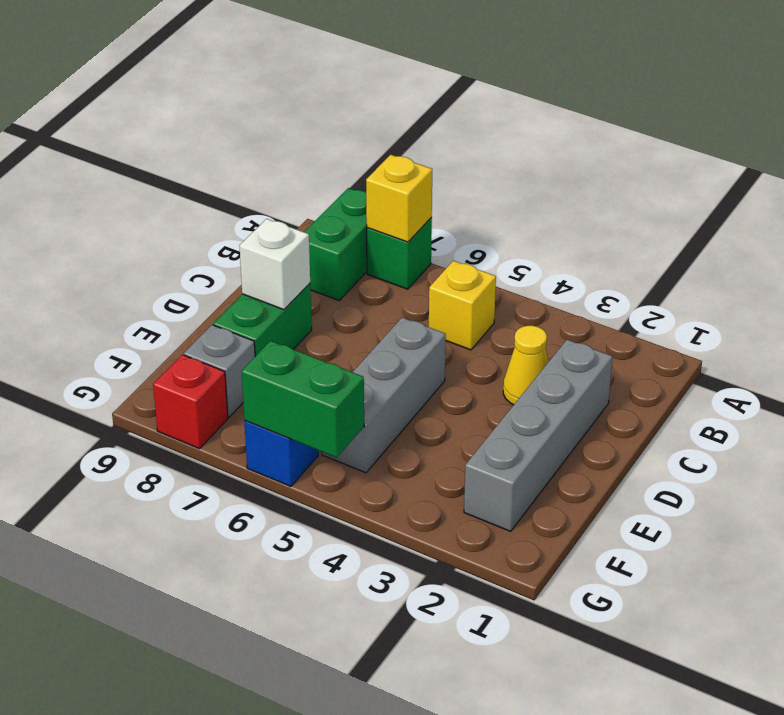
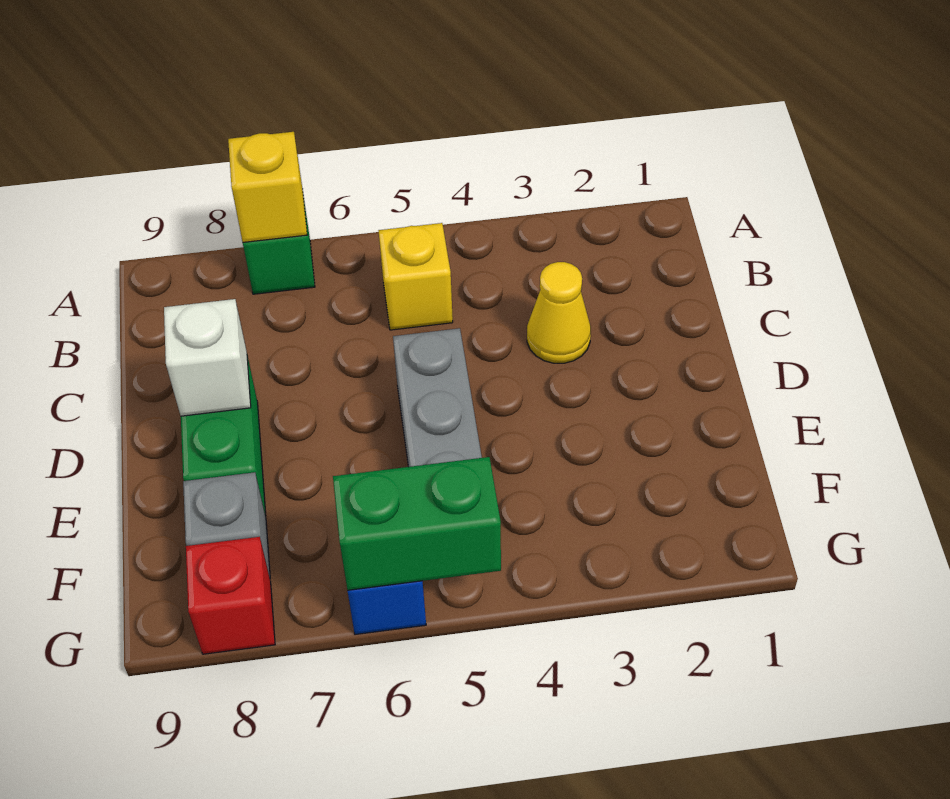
green 1x2 brick [305,188,367,300] -> none
grey 1x4 brick [464,340,612,531] -> none

